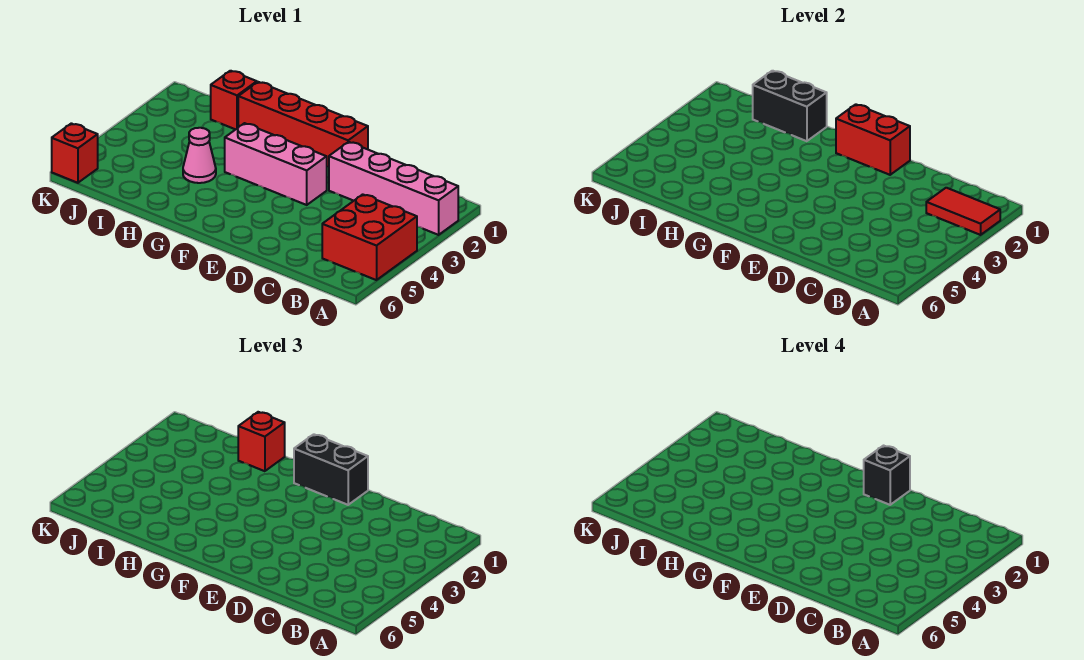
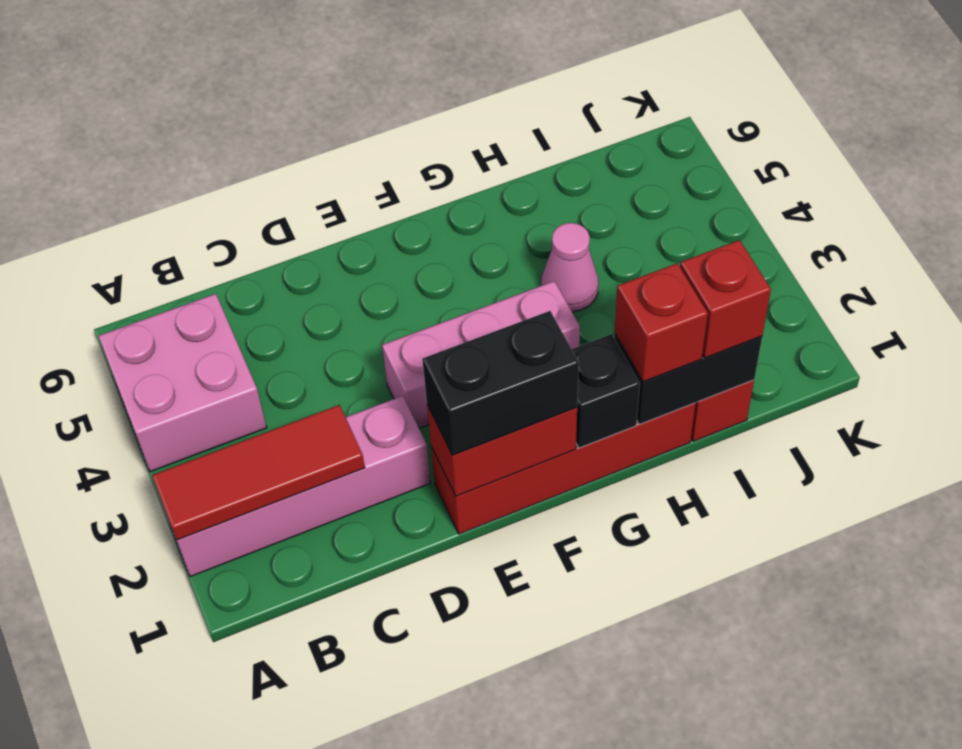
red 1x2 tile [926,188,1000,235] -> red 1x3 tile [152,405,365,540]
red 2x2 brick [322,194,417,280] -> pink 2x2 brick [99,294,267,472]
black 1x1 brick [864,446,910,505] -> black 1x1 brick moved to [572,334,640,448]
red 1x1 brick [52,123,98,183] -> red 1x1 brick moved to [680,240,771,358]

